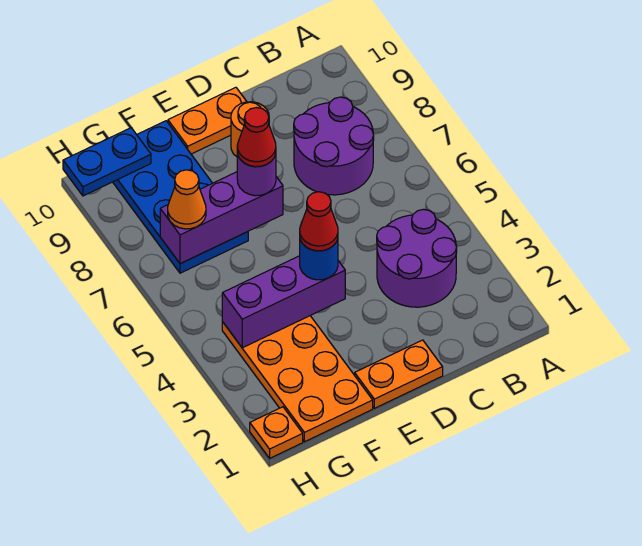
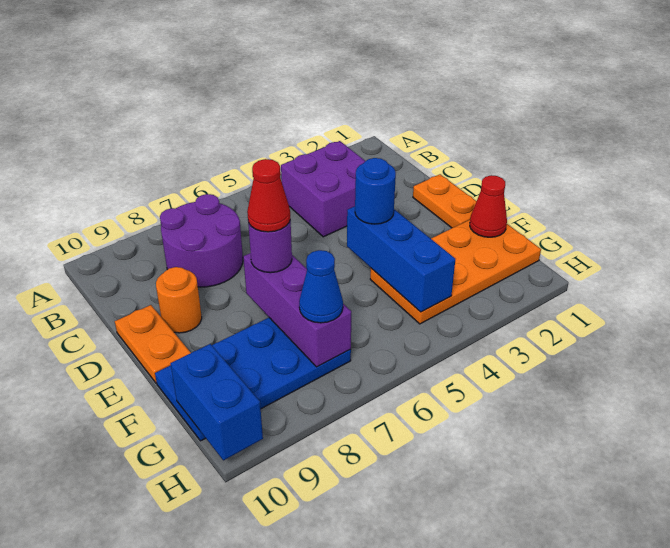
purple 2x2 round brick [377,209,457,307] -> purple 2x2 brick [281,141,365,237]
purple 1x3 brick [222,256,345,348] -> blue 1x3 brick [347,206,455,312]
red 1x1 cone [300,192,338,251] -> red 1x1 cone moved to [470,175,507,237]
orange 1x1 cone [168,170,206,229] -> blue 1x1 cone [299,250,343,323]
blue 1x2 plate [63,128,151,196] -> blue 1x2 brick [170,344,263,460]
orange 1x1 plate [250,407,303,458] -> none

